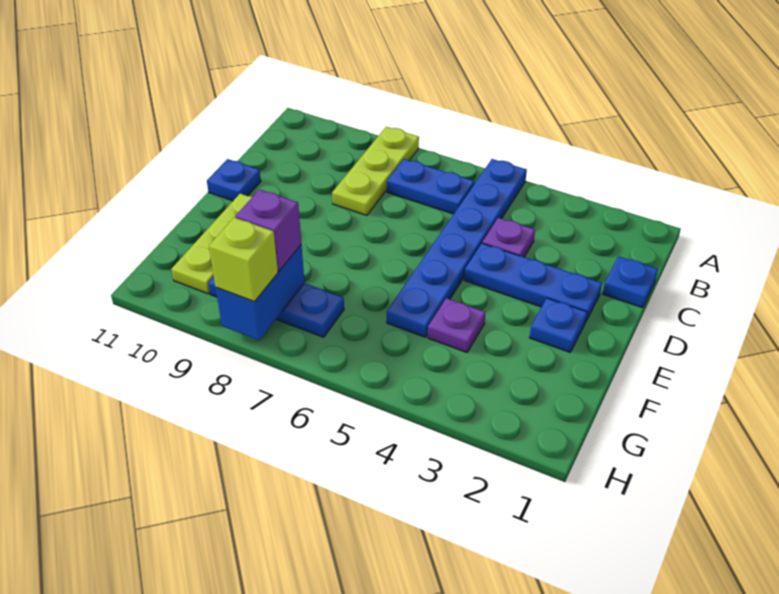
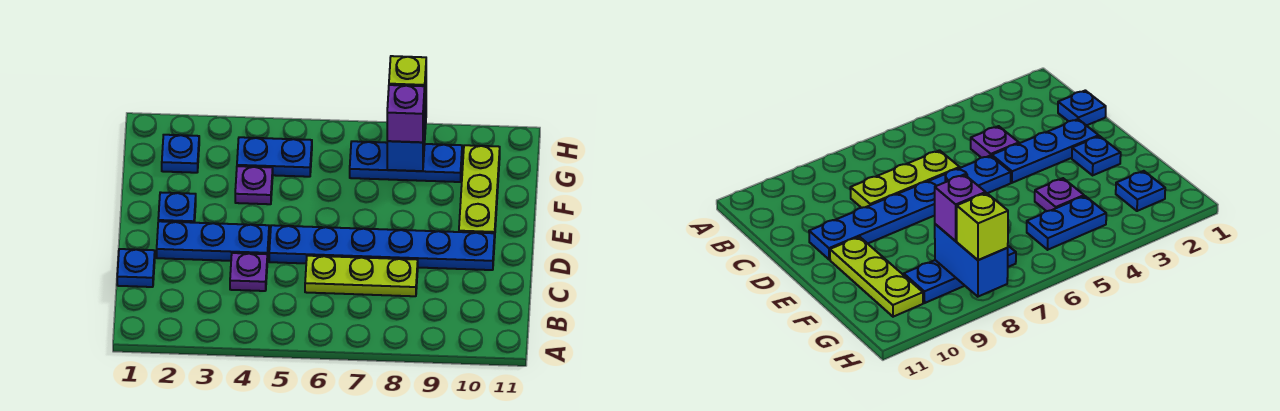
blue 1x6 plate [387,159,527,337] -> blue 1x6 plate turned to [269,225,495,270]
lime 1x3 plate [332,127,419,215] -> lime 1x3 plate turned to [305,256,418,296]
blue 1x2 plate [387,159,474,214] -> blue 1x2 plate moved to [237,137,312,177]
blue 1x1 plate [207,159,261,201] -> blue 1x1 plate moved to [162,135,199,173]

